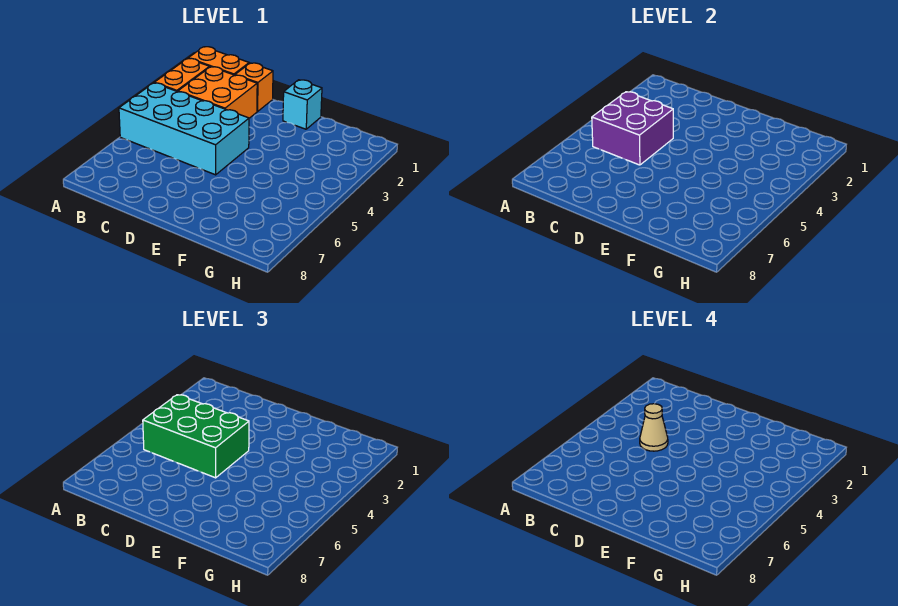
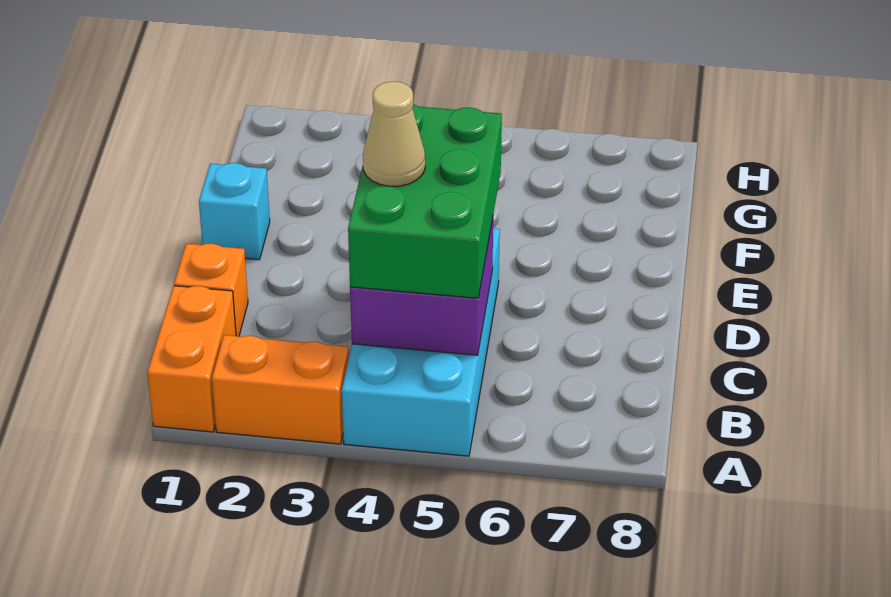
orange 2x2 brick [178,67,257,118] -> none

